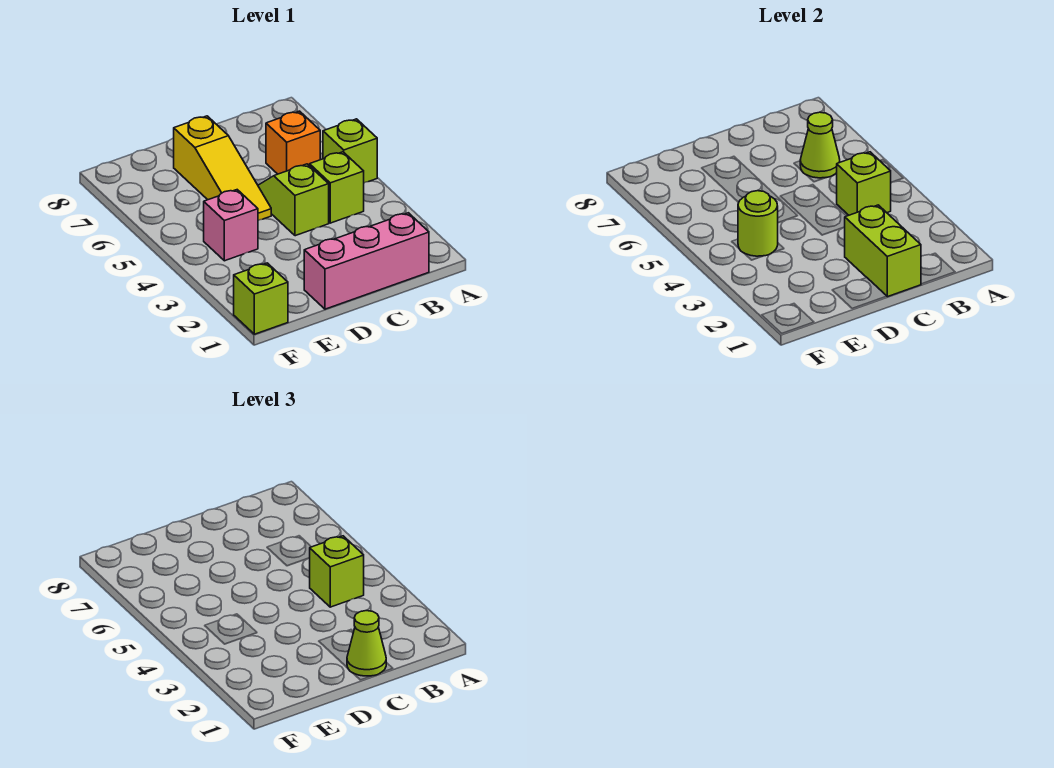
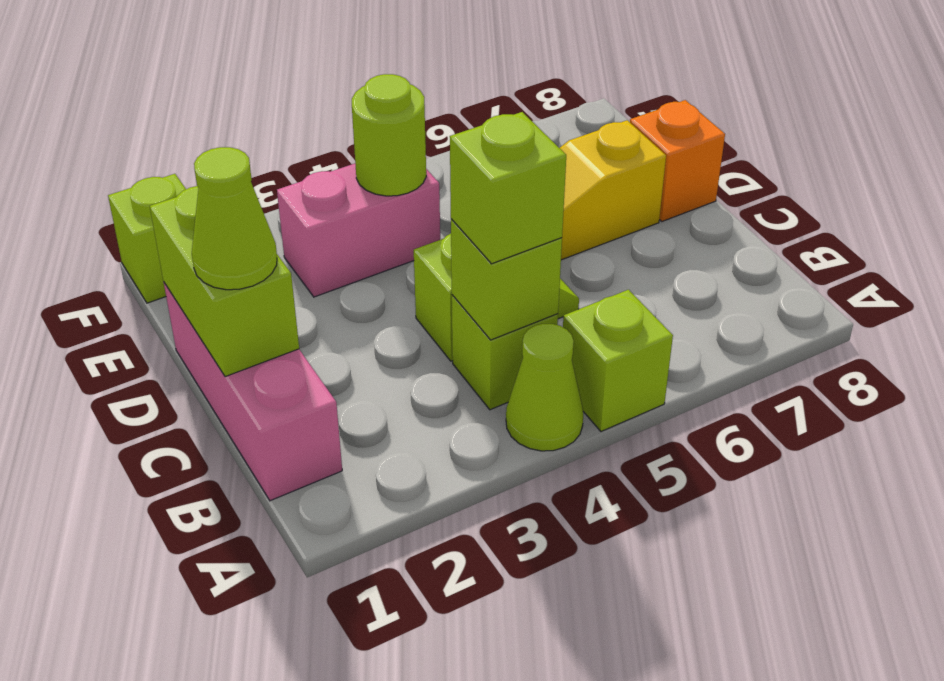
orange 1x1 brick [266,111,320,174] -> orange 1x1 brick moved to [630,100,725,221]
lime 1x1 cone [800,112,840,178] -> lime 1x1 cone moved to [506,324,583,451]
lime 1x2 brick [845,205,921,297] -> lime 1x2 brick turned to [150,186,299,377]
pink 1x1 brick [204,190,258,261] -> pink 1x2 brick [277,164,440,297]

